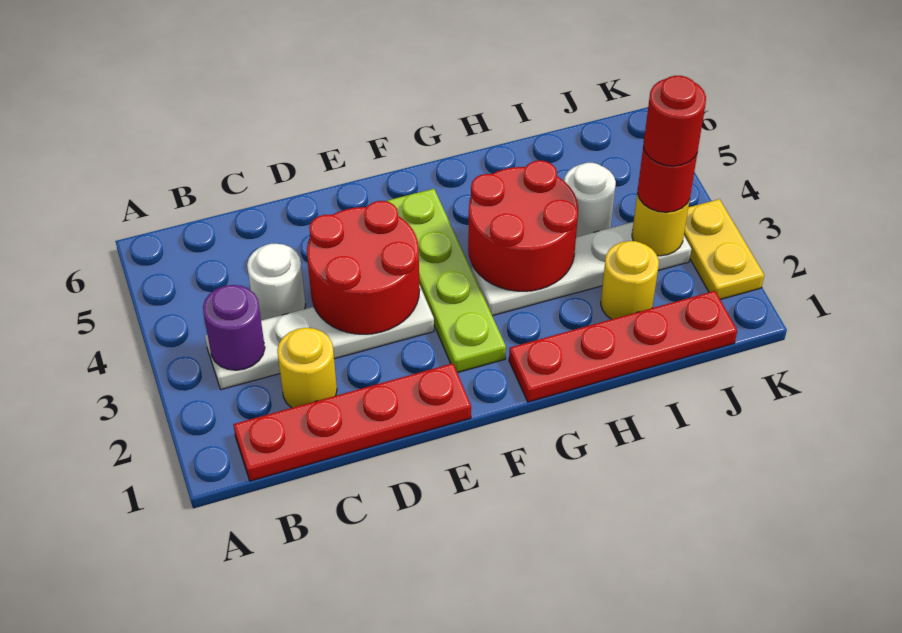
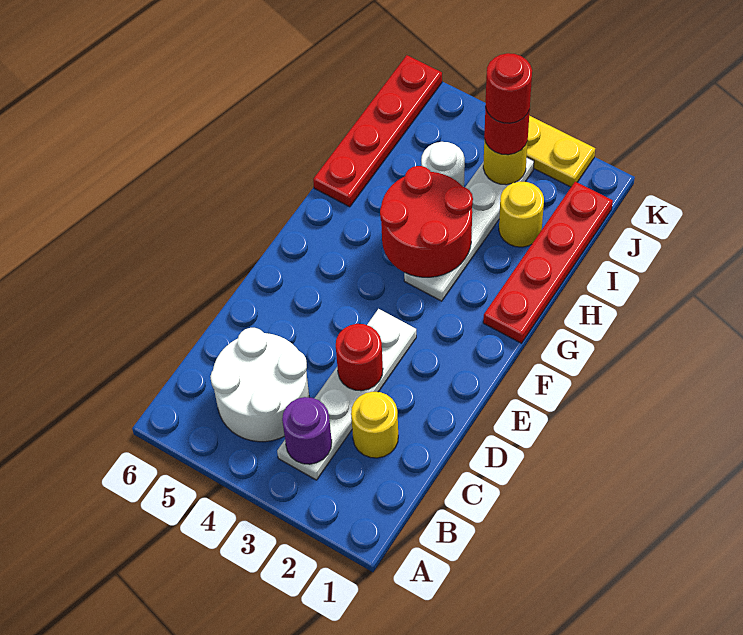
red 1x4 plate [233,363,471,481] -> red 1x4 plate moved to [313,55,442,207]
white 1x1 round brick [247,244,306,320] -> white 2x2 round brick [210,328,309,442]
red 2x2 round brick [307,201,420,334] -> red 1x1 round brick [336,324,383,391]
lime 1x4 plate [387,189,506,373] -> none

